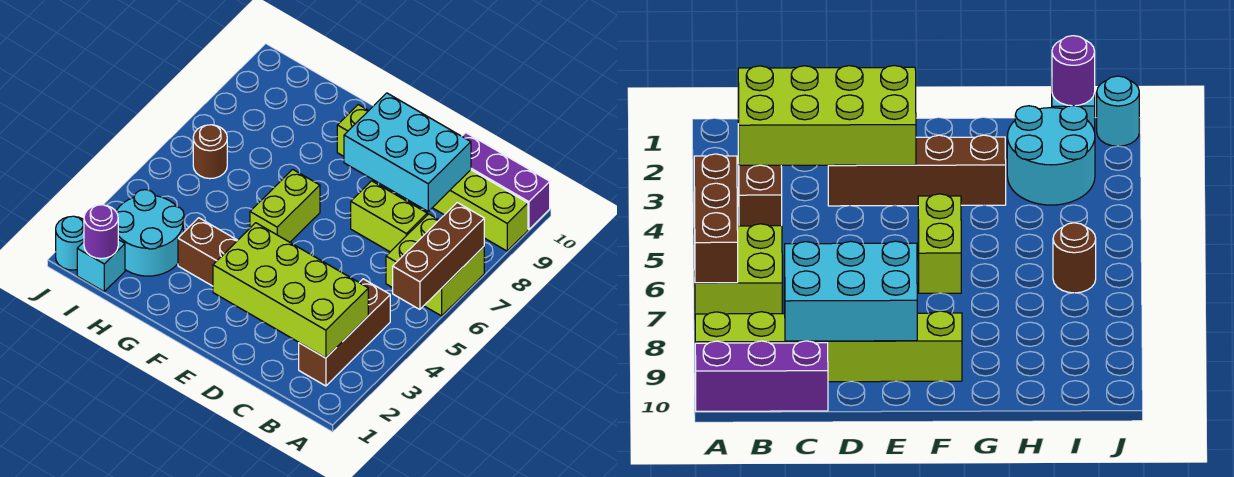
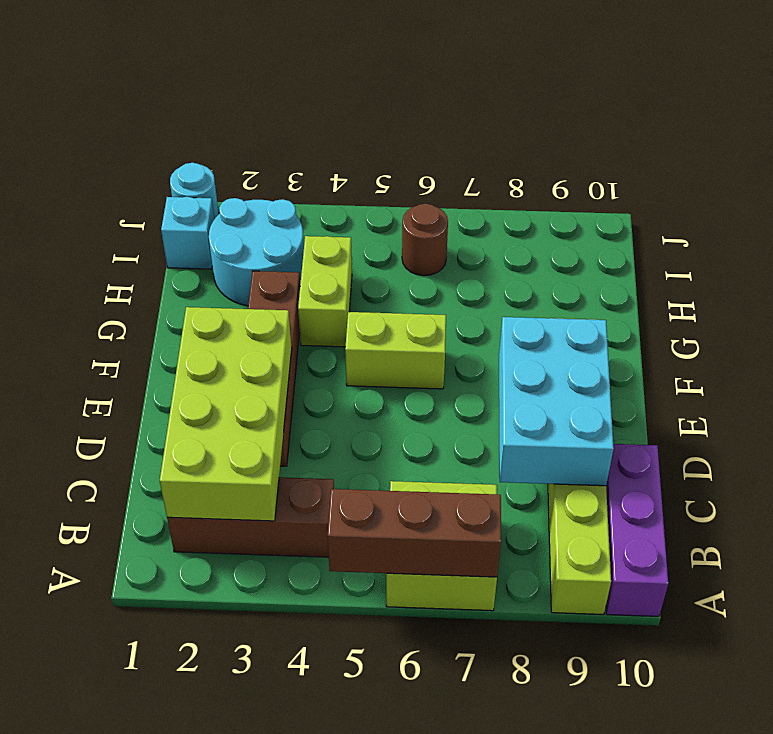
lime 1x2 brick [351,181,427,252] -> lime 1x2 brick moved to [298,236,352,347]
purple 1x1 round brick [84,205,118,259] -> none

